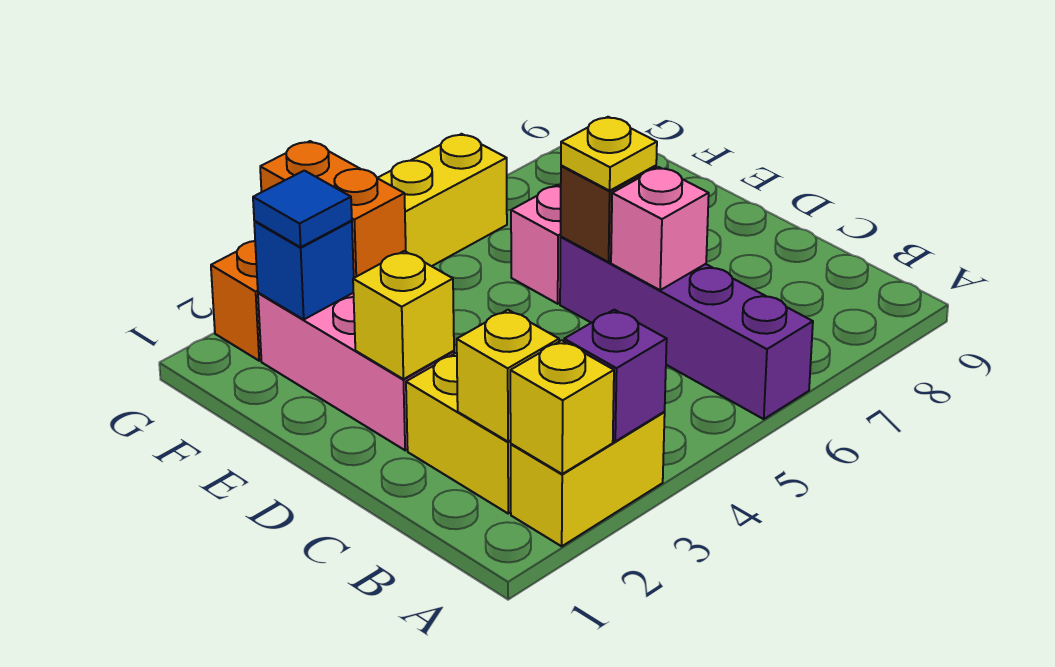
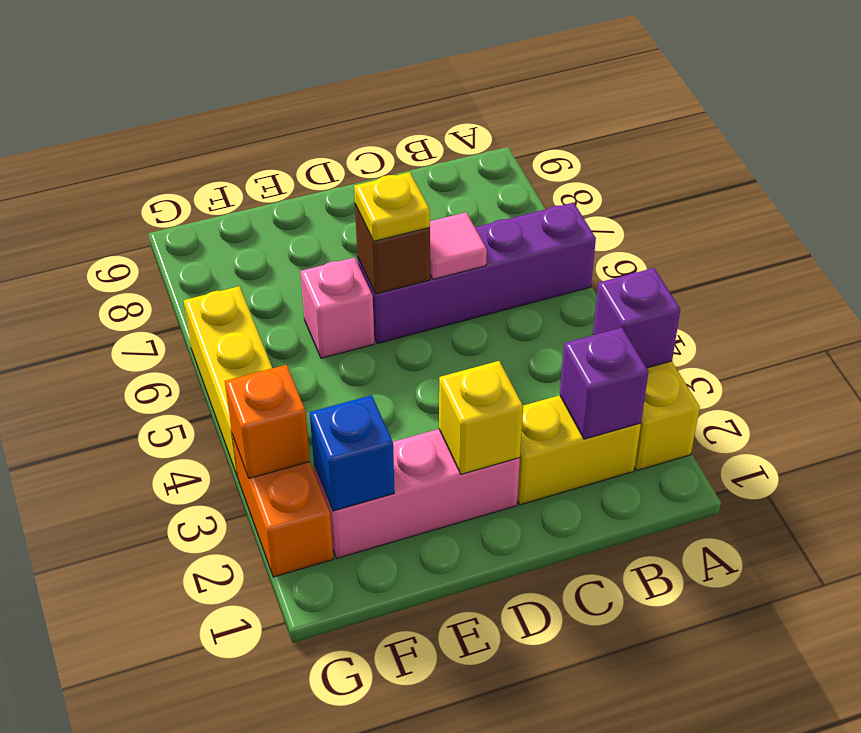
yellow 1x1 brick [510,340,614,474] -> none
yellow 1x1 brick [457,310,559,442] -> purple 1x1 brick [560,328,649,439]
pink 1x1 brick [611,167,709,290] -> pink 1x1 tile [430,212,487,279]
blue 1x1 tile [253,171,352,247] -> none
orange 1x2 brick [260,141,406,278] -> orange 1x1 brick [225,365,310,478]

